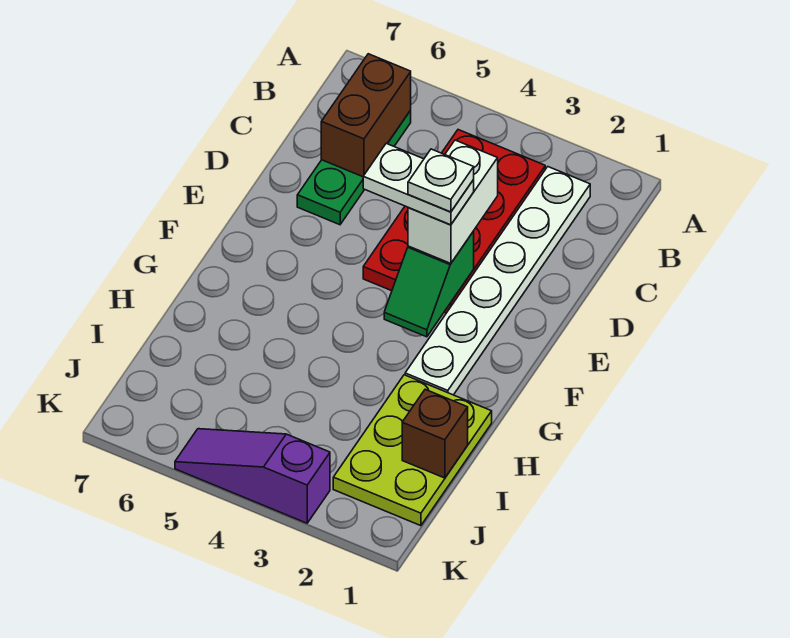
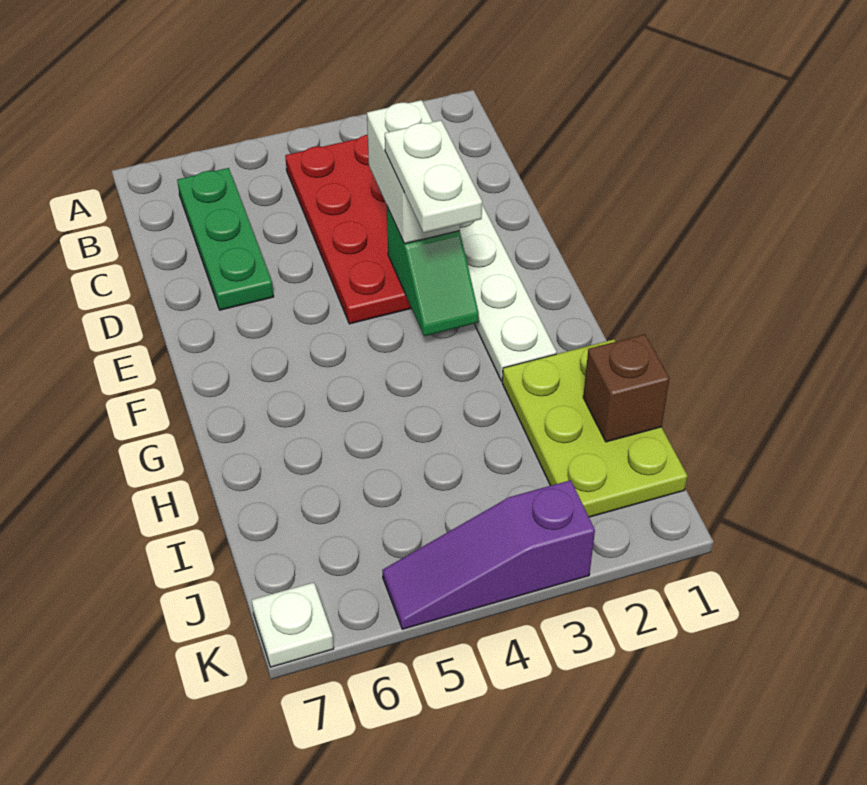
brown 1x2 brick [321,54,411,177] -> none
white 1x2 plate [363,143,474,225] -> white 1x2 plate turned to [385,120,482,233]
white 1x1 plate [408,149,474,212] -> white 1x1 plate moved to [252,582,334,667]

